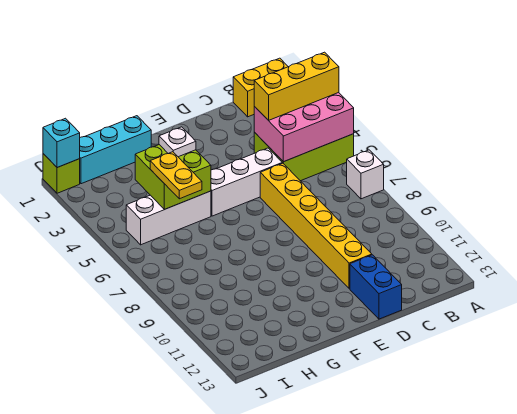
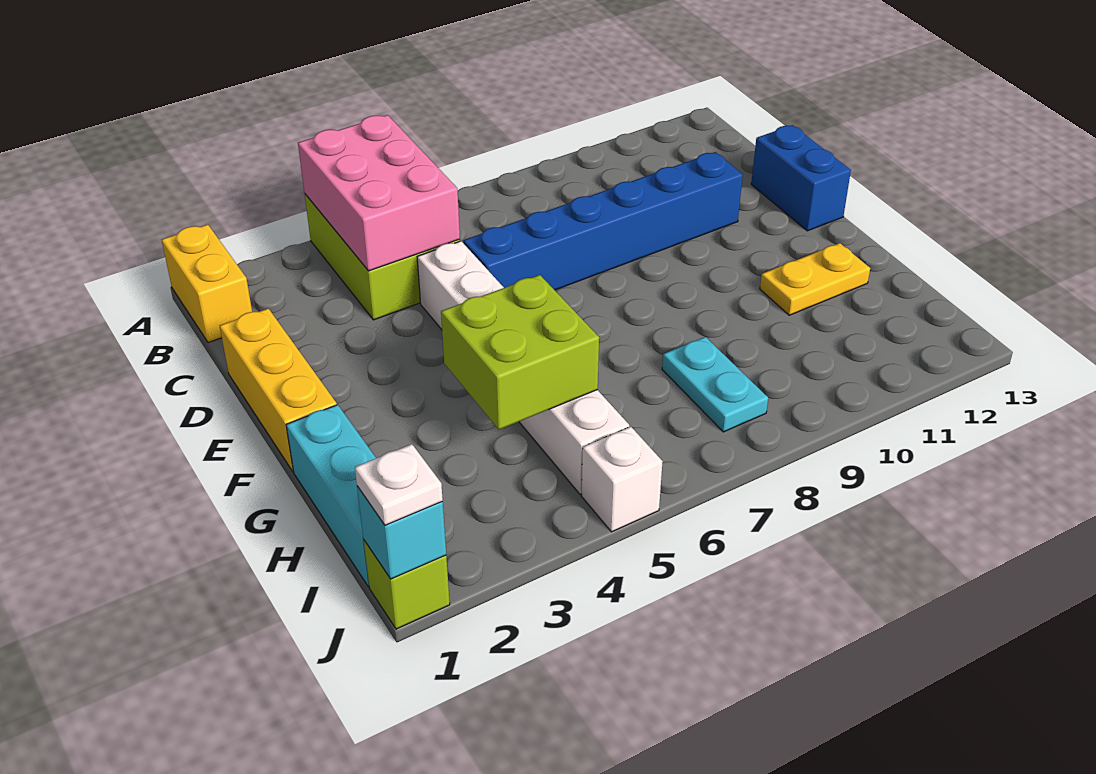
yellow 1x3 brick [254,52,339,121] -> yellow 1x3 brick moved to [220,309,337,472]
white 1x1 brick [347,150,384,199] -> white 1x1 brick moved to [581,427,663,532]
yellow 1x6 brick [260,163,372,289] -> blue 1x6 brick [463,152,743,290]
blue 1x2 brick [350,255,402,319] -> blue 1x2 brick turned to [751,125,851,231]
white 1x1 plate [159,127,196,157] -> white 1x1 plate moved to [355,444,443,525]
yellow 1x2 plate [150,152,202,199] -> yellow 1x2 plate moved to [760,243,870,315]
none -> cyan 1x2 plate [662,337,768,432]

